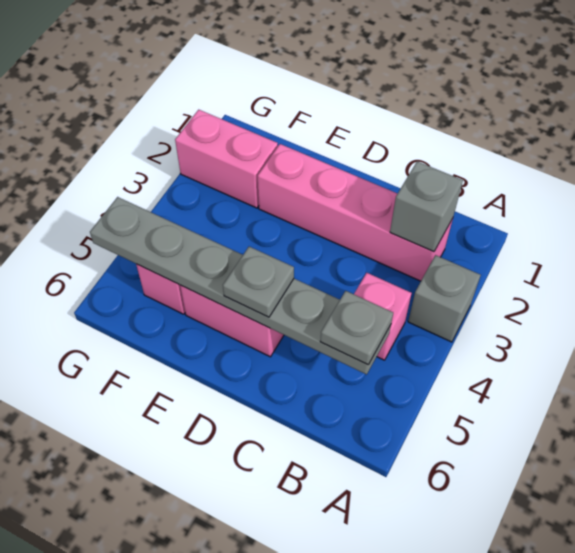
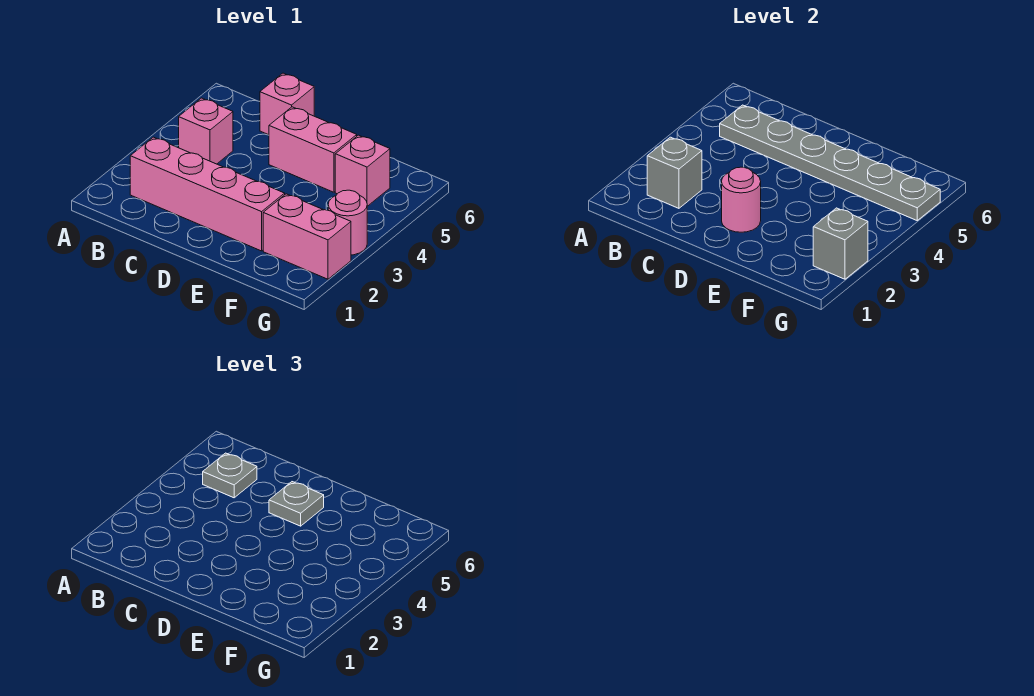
grey 1x1 brick [408,255,481,342] -> grey 1x1 brick moved to [813,208,868,279]
none -> pink 1x1 brick [260,73,314,135]
none -> pink 1x1 round brick [722,167,761,232]
none -> pink 1x1 round brick [328,190,367,255]

